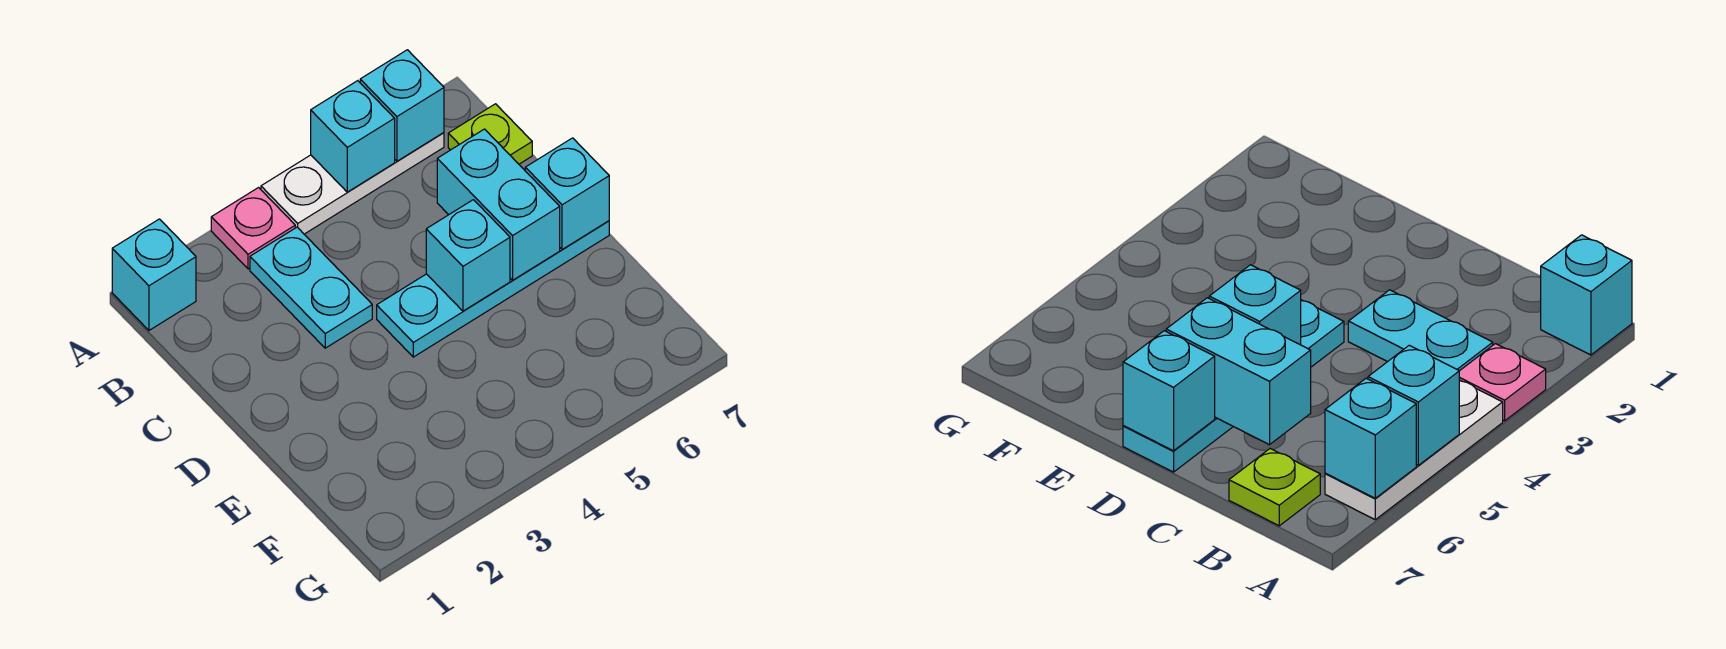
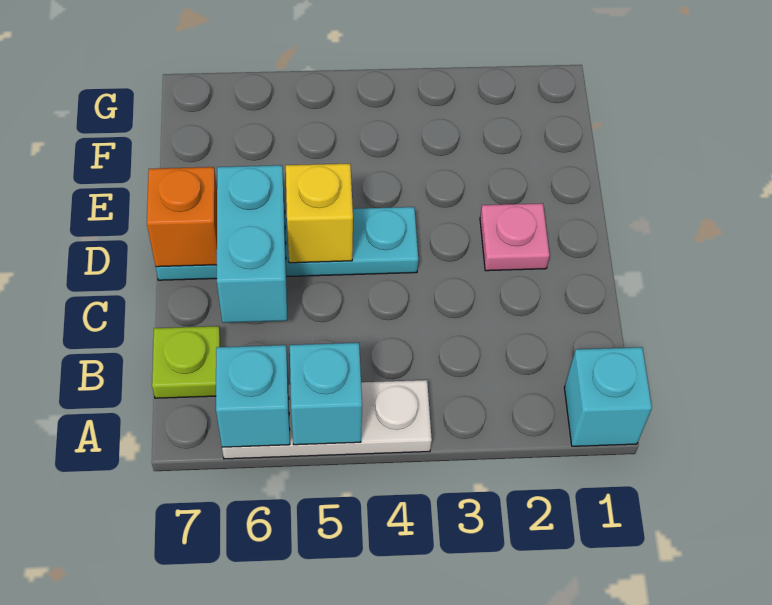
pink 1x1 plate [211,188,295,269] -> pink 1x1 plate moved to [480,203,550,271]
cyan 1x2 plate [250,227,372,348] -> none
cyan 1x1 brick [426,200,510,311] -> yellow 1x1 brick [286,164,353,263]
cyan 1x1 brick [525,138,609,249] -> orange 1x1 brick [147,167,217,267]

